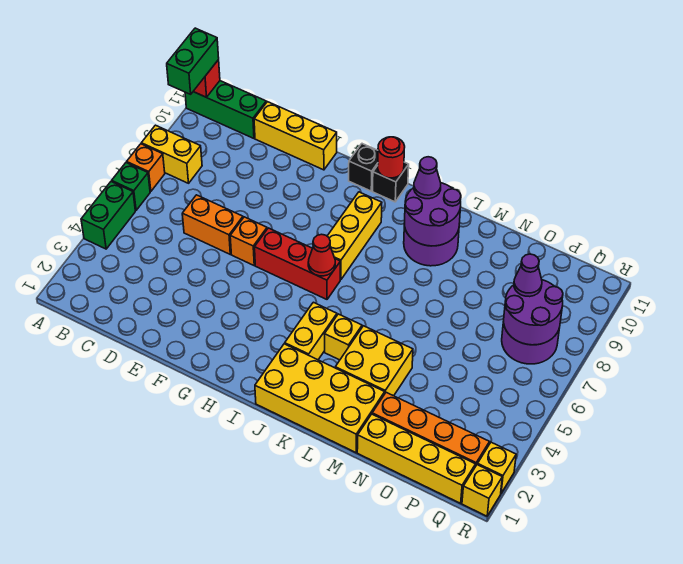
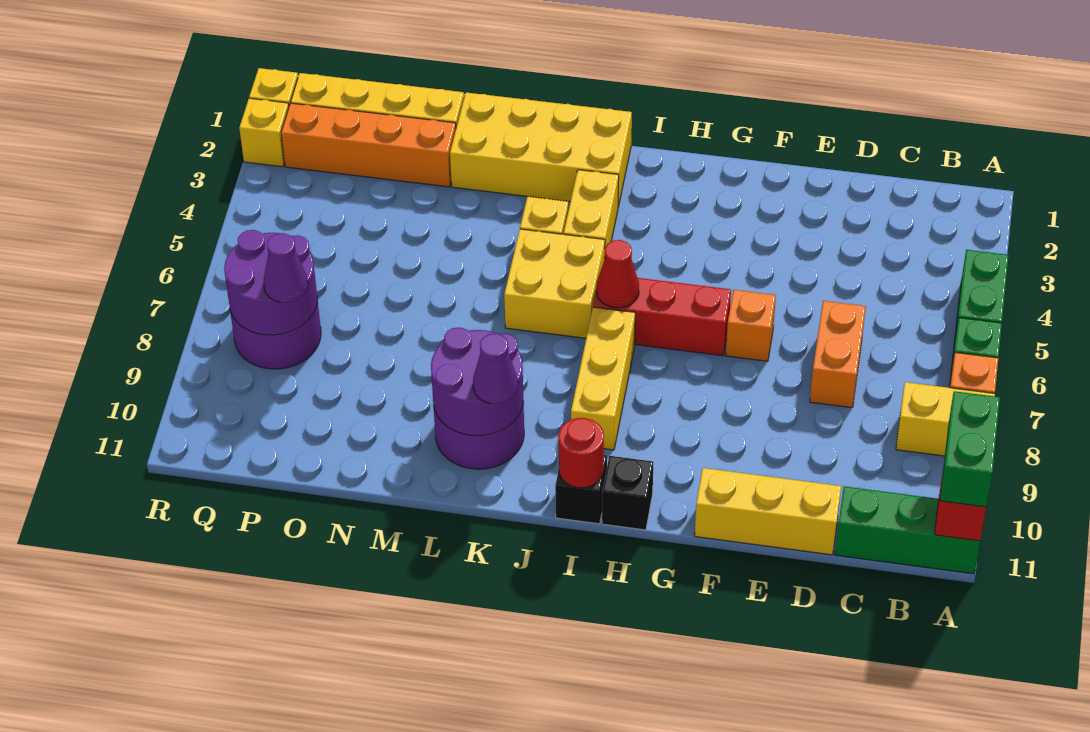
orange 1x2 brick [182,195,243,254] -> orange 1x2 brick turned to [810,301,866,408]
yellow 2x2 brick [335,326,413,396] -> yellow 2x2 brick moved to [504,229,605,338]

